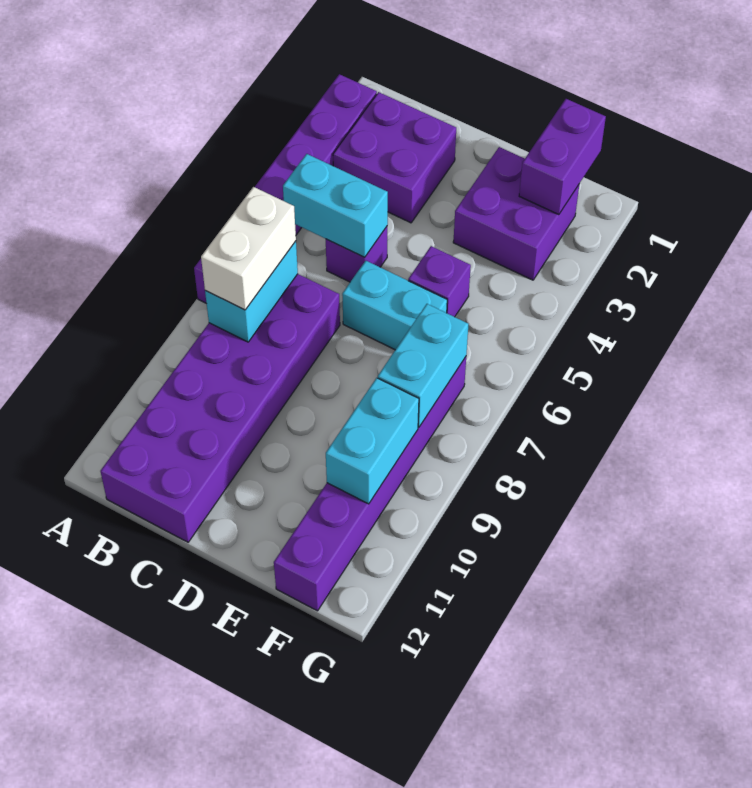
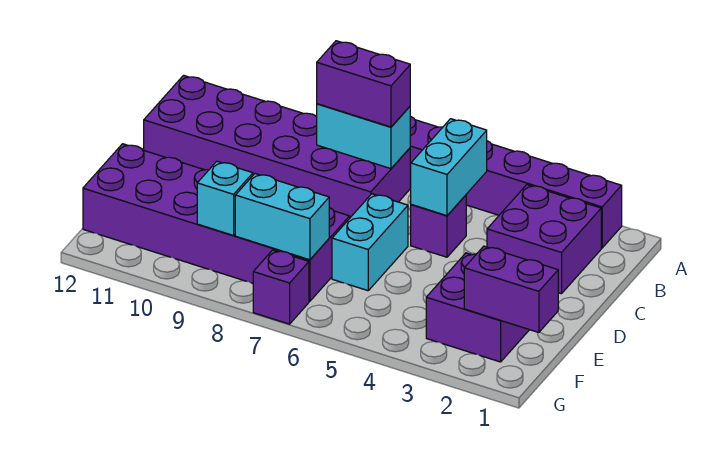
white 1x2 brick [201,187,296,310] -> purple 1x2 brick [317,41,410,127]
purple 1x1 brick [408,246,471,317] -> purple 1x1 brick moved to [253,250,309,324]
purple 1x6 brick [274,357,466,611] -> purple 2x6 brick [83,144,350,301]
cyan 1x2 brick [326,378,419,504] -> cyan 1x1 brick [197,161,253,236]

